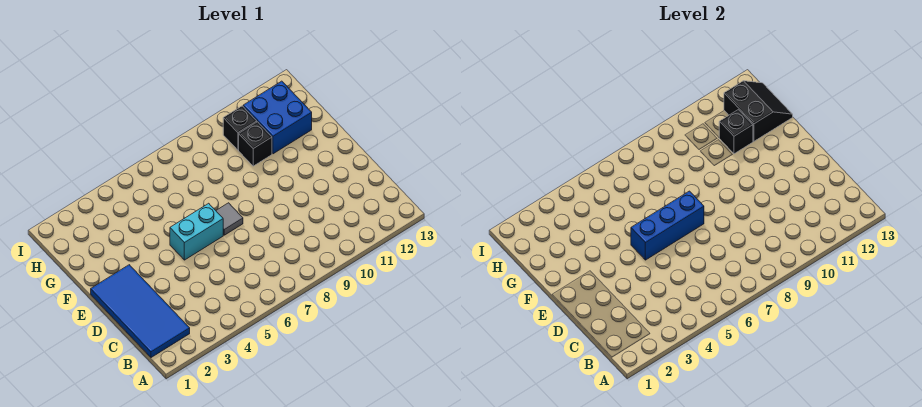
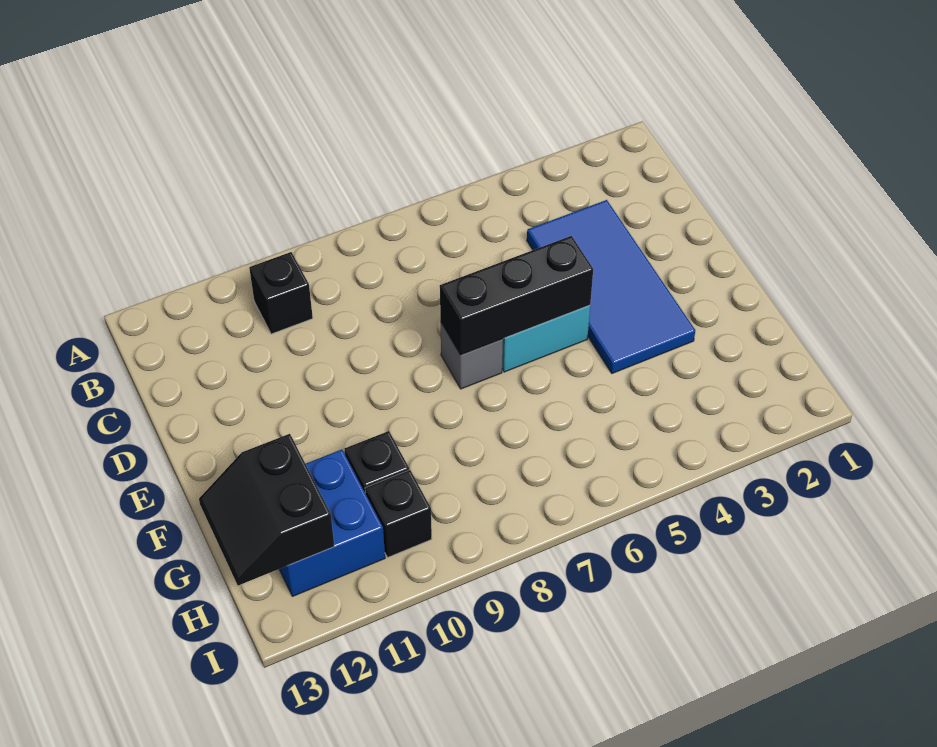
blue 2x4 tile [91,265,190,358] -> blue 2x4 tile moved to [527,200,695,373]
blue 1x3 brick [631,191,704,260] -> black 1x3 brick [440,236,593,355]
grey 1x1 tile [216,203,243,235] -> grey 1x1 brick [441,323,503,389]
black 1x1 brick [719,110,753,154] -> black 1x1 brick moved to [249,252,313,334]

